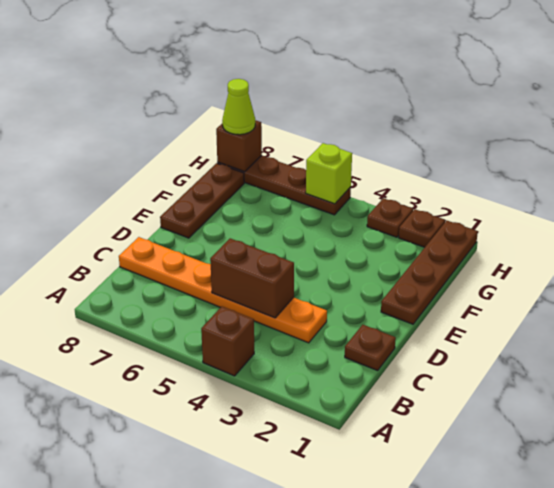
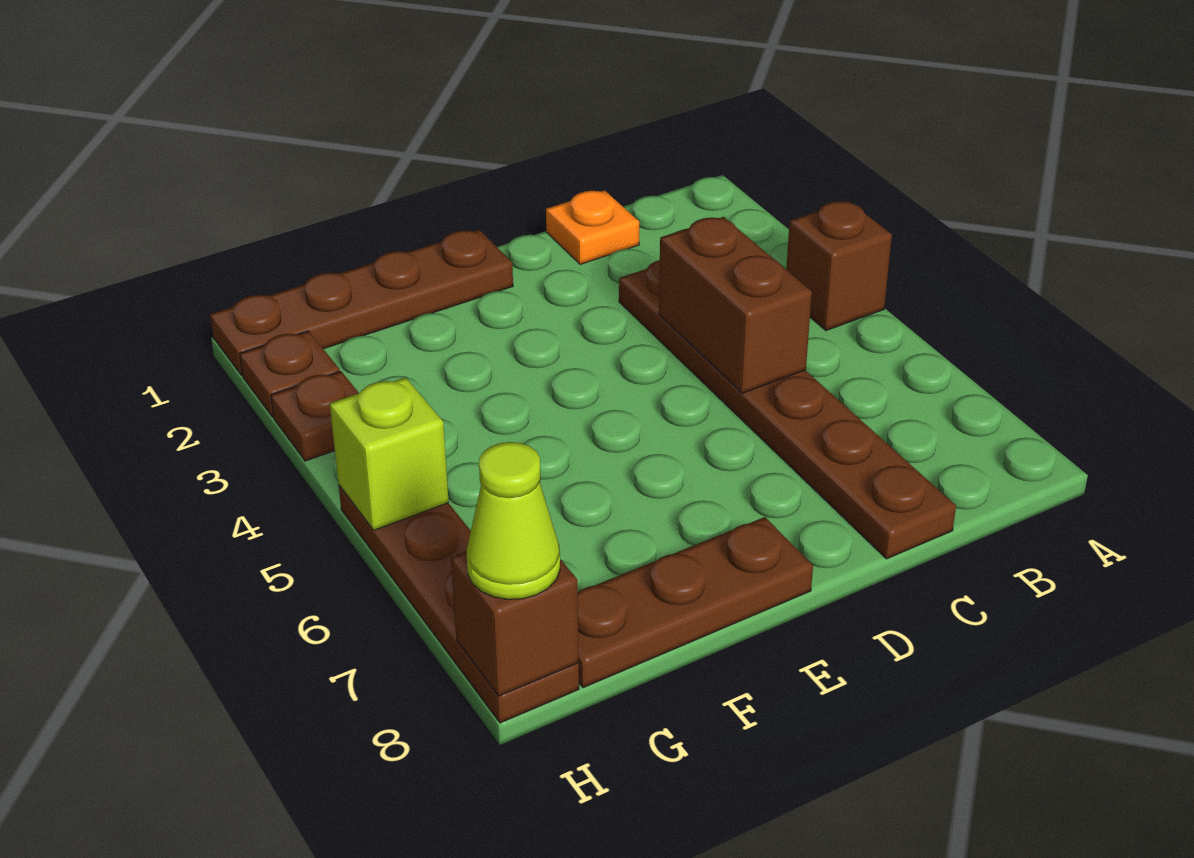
brown 1x1 plate [345,325,396,371] -> orange 1x1 plate [546,190,639,264]
orange 1x6 plate [119,237,327,343] -> brown 1x6 plate [619,260,956,559]

